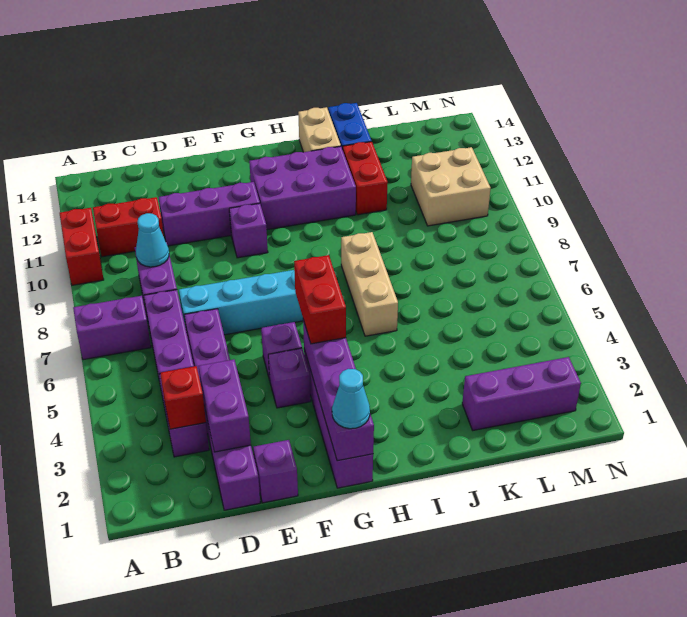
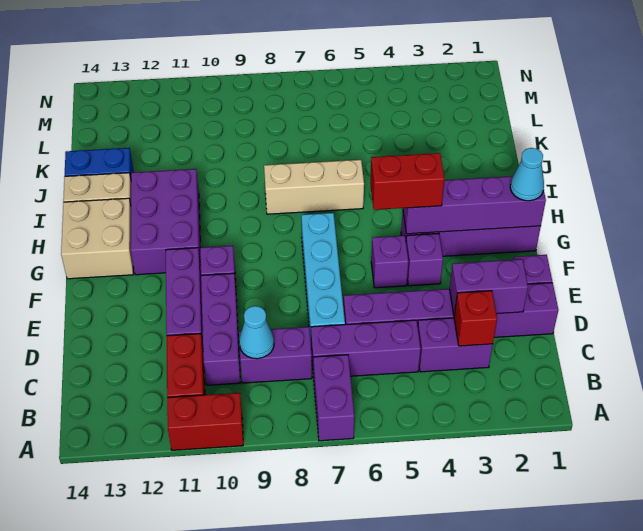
red 1x2 brick [343,142,388,215] -> none
purple 1x3 brick [462,357,581,430] -> purple 1x3 brick moved to [201,273,240,385]
tan 2x2 brick [411,147,491,226] -> tan 2x2 brick moved to [61,198,133,279]

